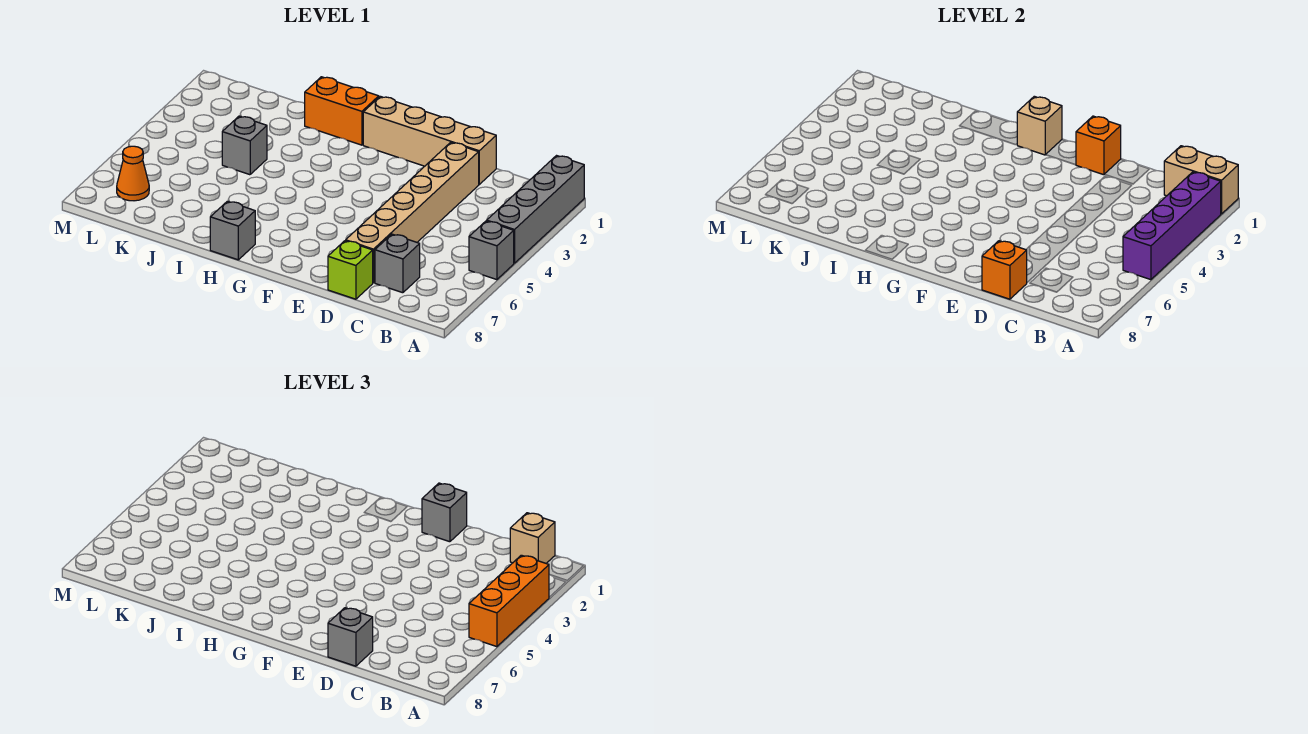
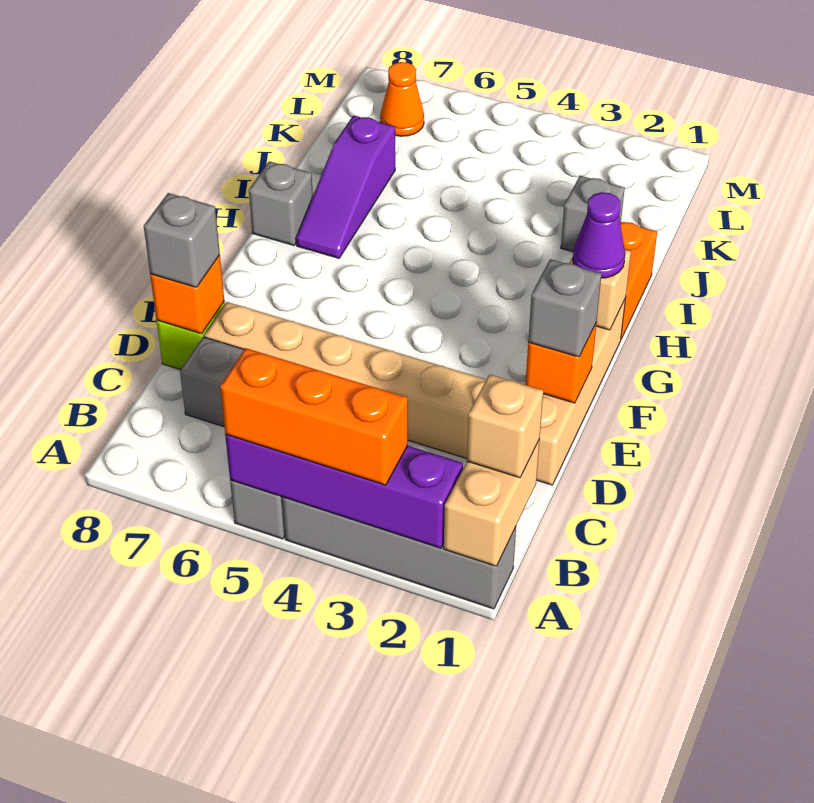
none -> purple 1x1 cone [573,192,625,278]
none -> purple 1x3 slope [296,115,395,258]
grey 1x1 brick [222,116,267,175] -> grey 1x1 brick moved to [561,176,625,252]

